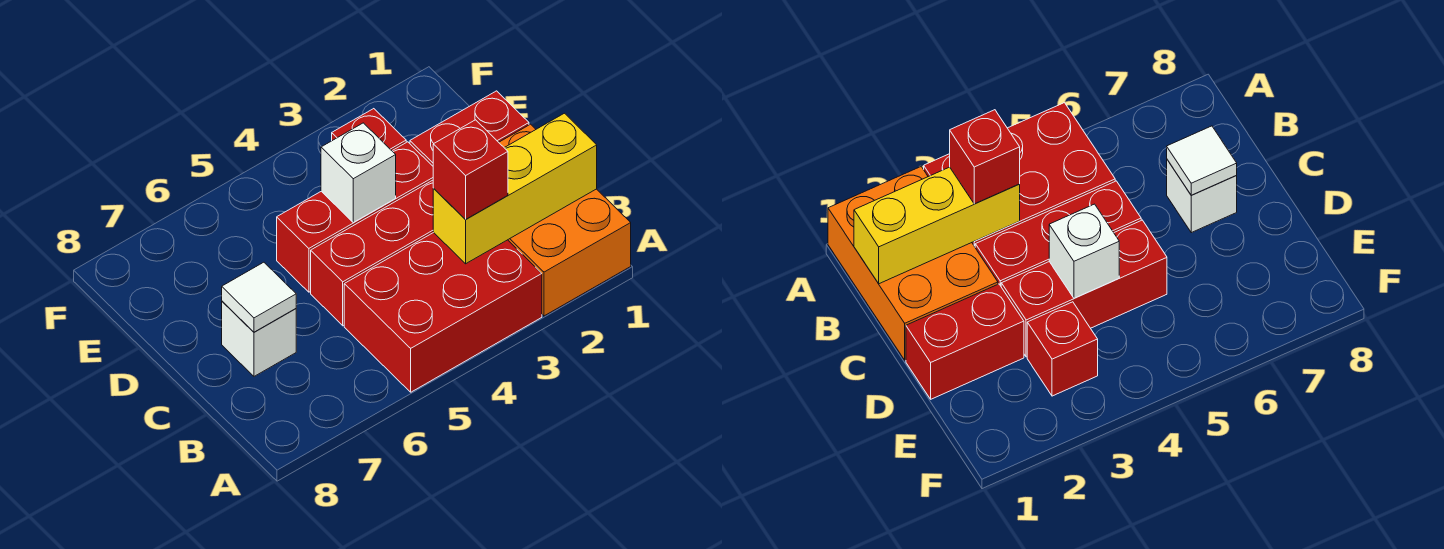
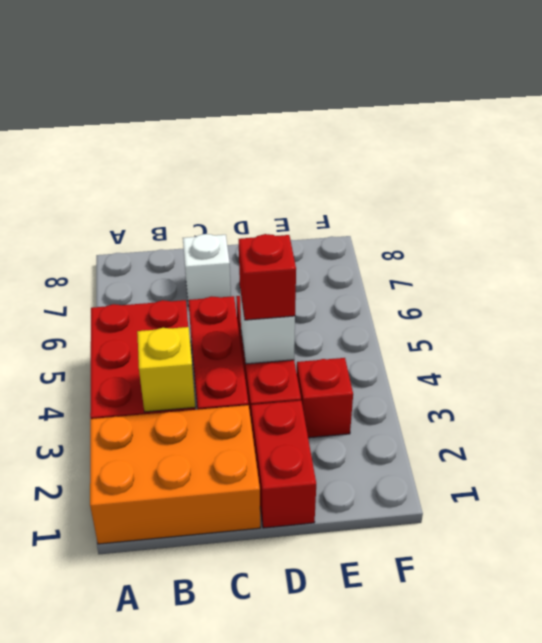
yellow 1x3 brick [433,113,597,264] -> yellow 1x1 brick [137,327,195,412]
red 1x1 brick [433,120,508,219] -> red 1x1 brick moved to [239,234,296,320]
white 1x1 tile [222,262,296,332] -> none

